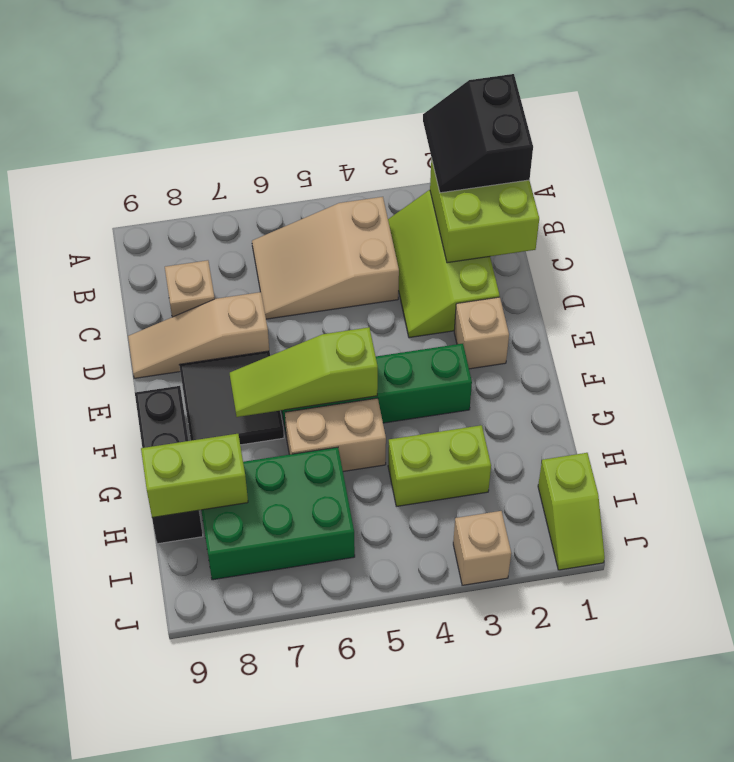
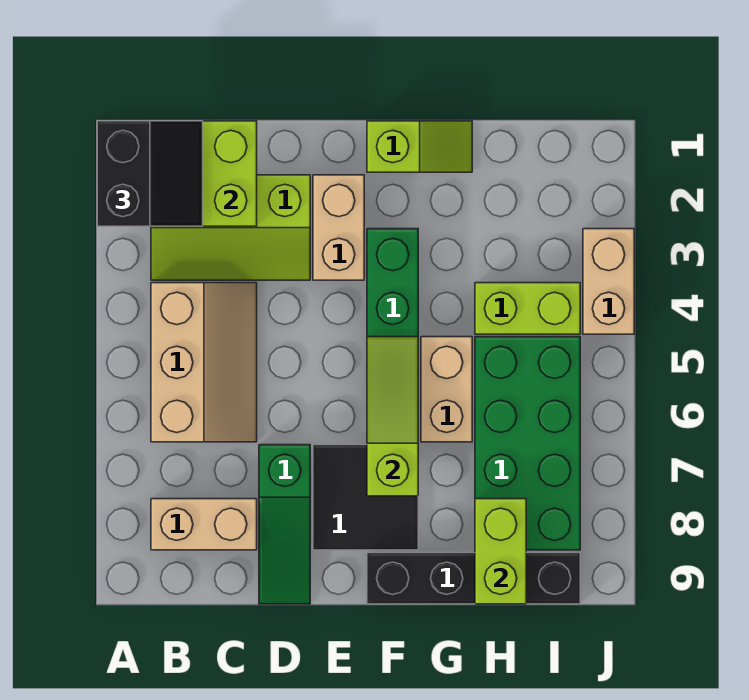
black 2x2 slope [423,74,533,193] -> black 2x2 slope turned to [97,121,203,226]
tan 2x3 slope [252,197,399,319] -> tan 2x3 slope turned to [151,283,257,442]
tan 1x1 brick [165,260,215,317] -> tan 1x2 brick [151,499,257,550]
tan 1x3 slope [128,292,269,378] -> green 1x3 slope [259,445,310,604]
tan 1x1 brick [454,297,509,369] -> tan 1x2 brick [313,175,364,280]
lime 1x3 slope [230,327,378,417] -> lime 1x3 slope turned to [367,337,418,496]
black 1x3 brick [135,386,203,544] -> black 1x4 brick [367,553,580,604]
lime 1x2 brick [388,425,491,506] -> lime 1x2 brick turned to [475,283,580,334]
green 2x3 brick [201,447,355,580] -> green 2x4 brick [475,337,580,550]
lime 1x2 slope [538,453,605,570] -> lime 1x2 slope moved to [367,121,472,172]
tan 1x1 brick [453,511,511,585] -> tan 1x2 brick [583,229,634,334]

